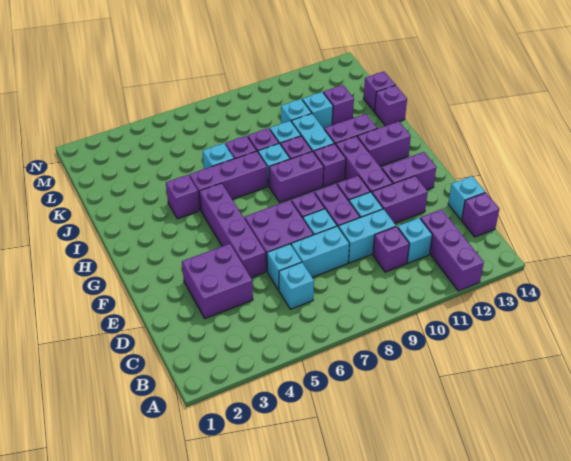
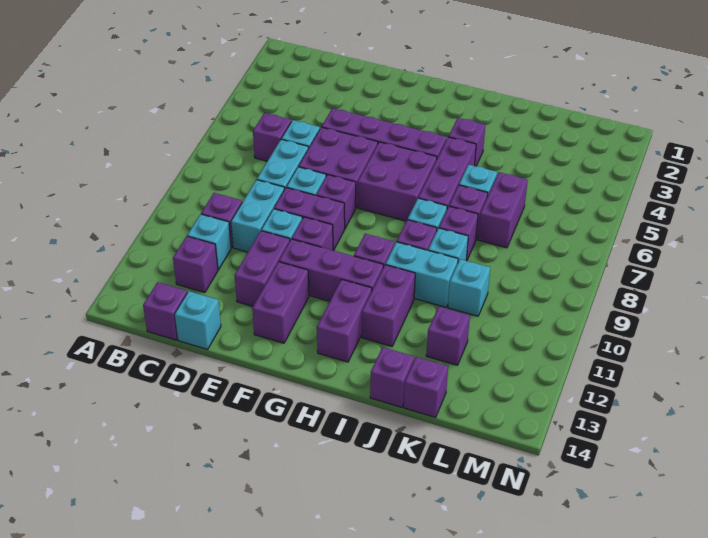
purple 1x3 brick [420,209,484,291] -> purple 1x1 brick [173,236,218,293]
cyan 1x1 brick [279,262,314,309] -> purple 1x1 brick [253,113,291,161]
purple 2x2 brick [182,244,253,319] -> purple 2x2 brick moved to [358,142,437,221]
purple 1x2 brick [269,151,324,202] -> purple 1x2 brick moved to [478,172,528,248]
cyan 1x1 brick [302,92,333,129] -> none

